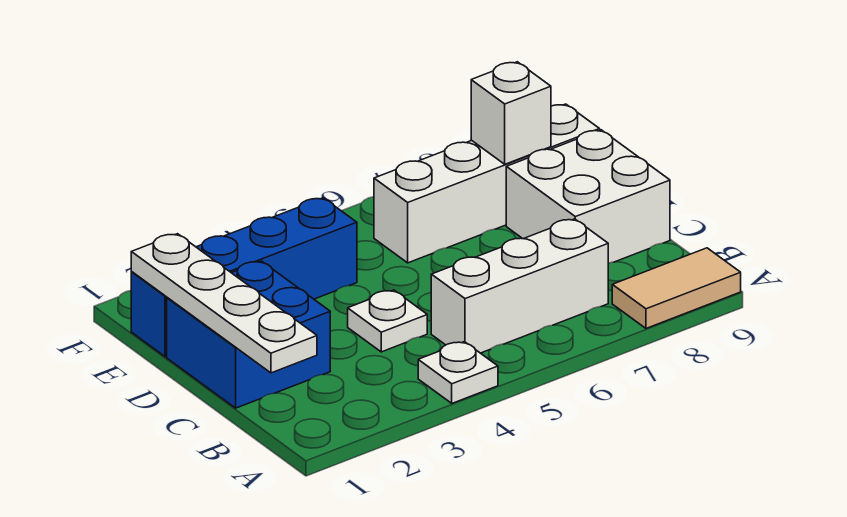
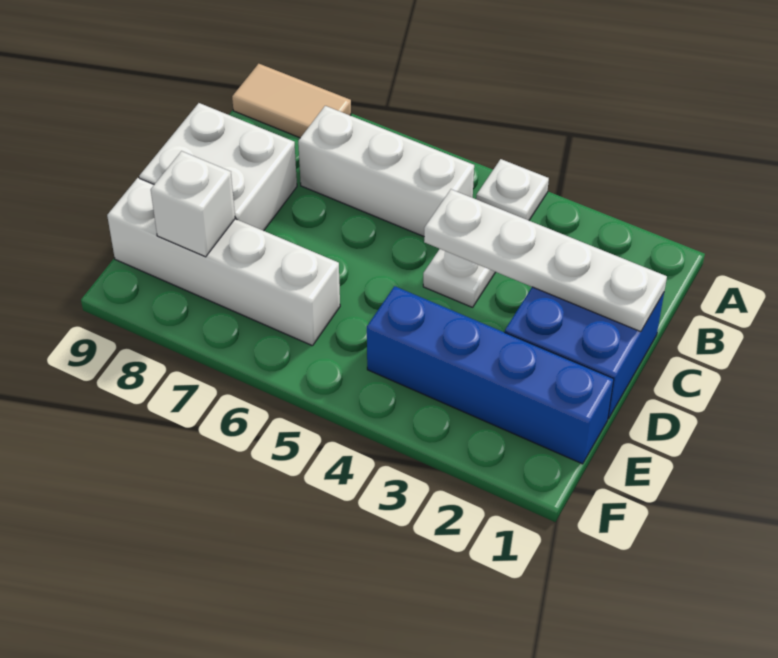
white 1x4 plate [131,234,317,373] -> white 1x4 plate turned to [424,189,667,332]

